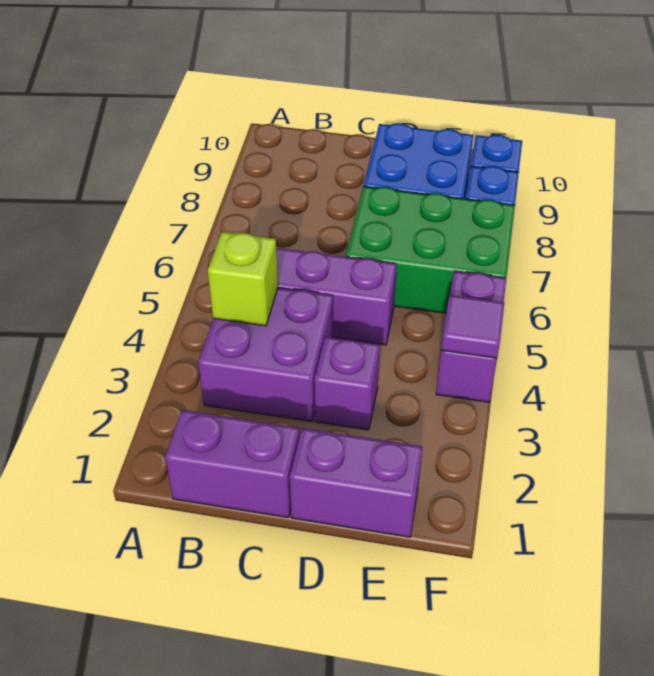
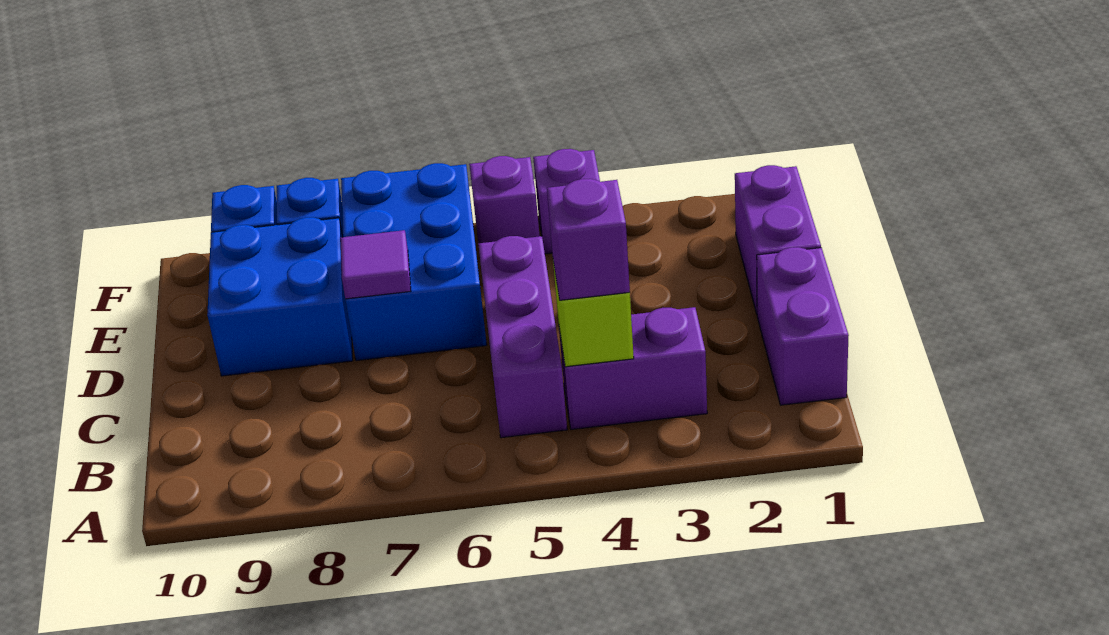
purple 2x2 brick [198,288,333,422] -> purple 1x2 brick [559,307,707,429]
purple 1x1 brick [315,337,380,430] -> purple 1x1 brick moved to [547,179,630,300]
green 2x3 brick [346,186,515,313] -> blue 2x3 brick [341,163,487,361]
purple 1x1 tile [441,295,504,358] -> purple 1x1 tile moved to [340,230,411,299]

